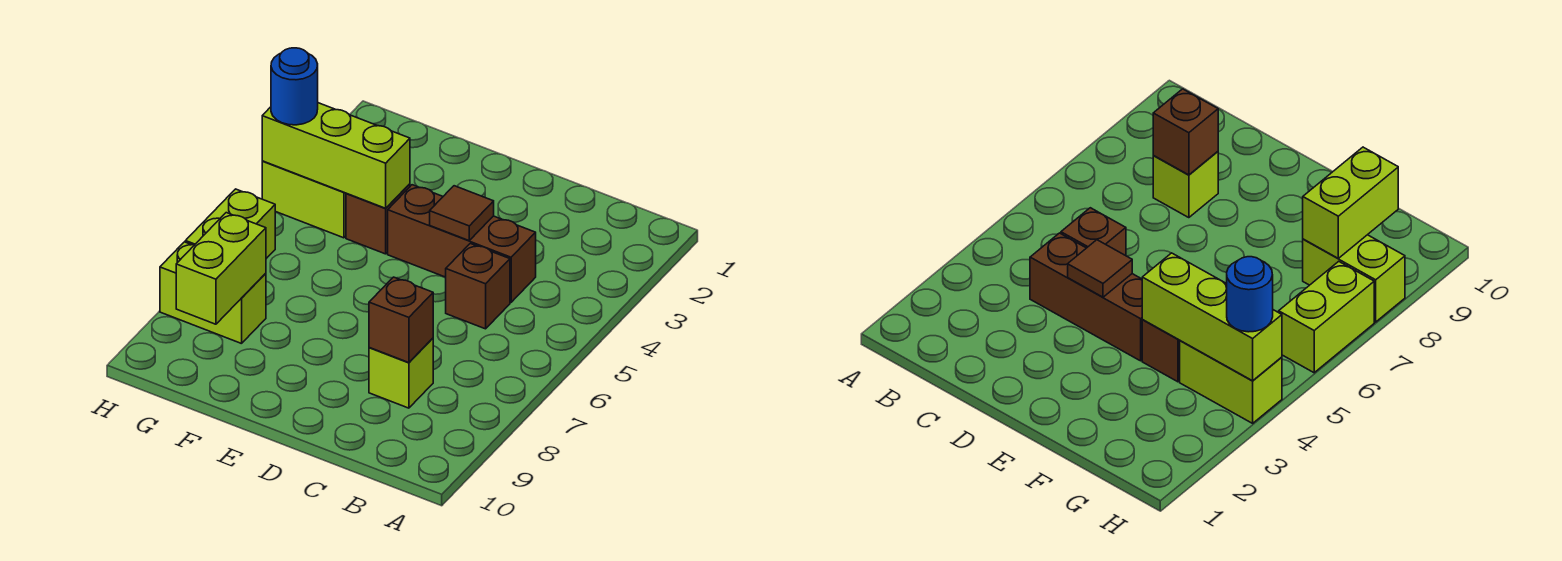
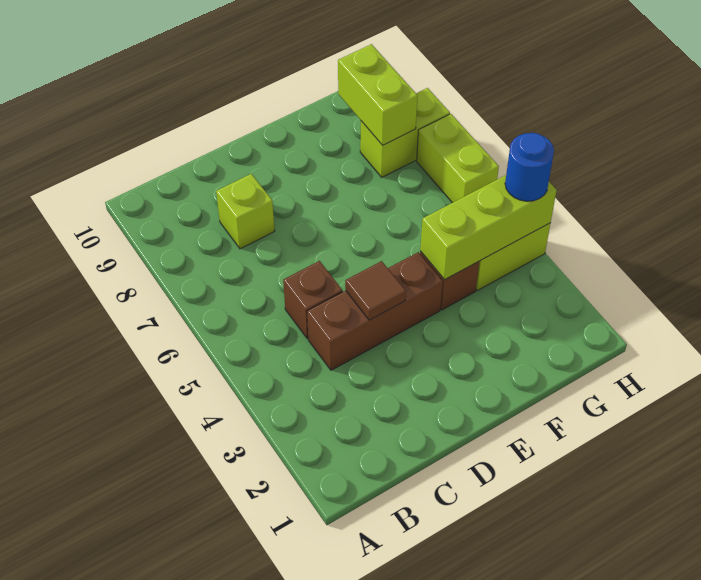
brown 1x1 brick [369,277,433,363] -> none

